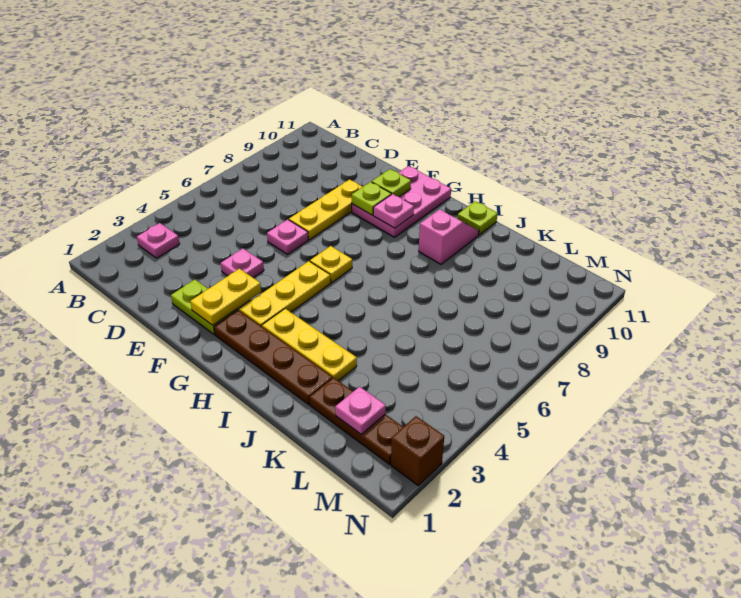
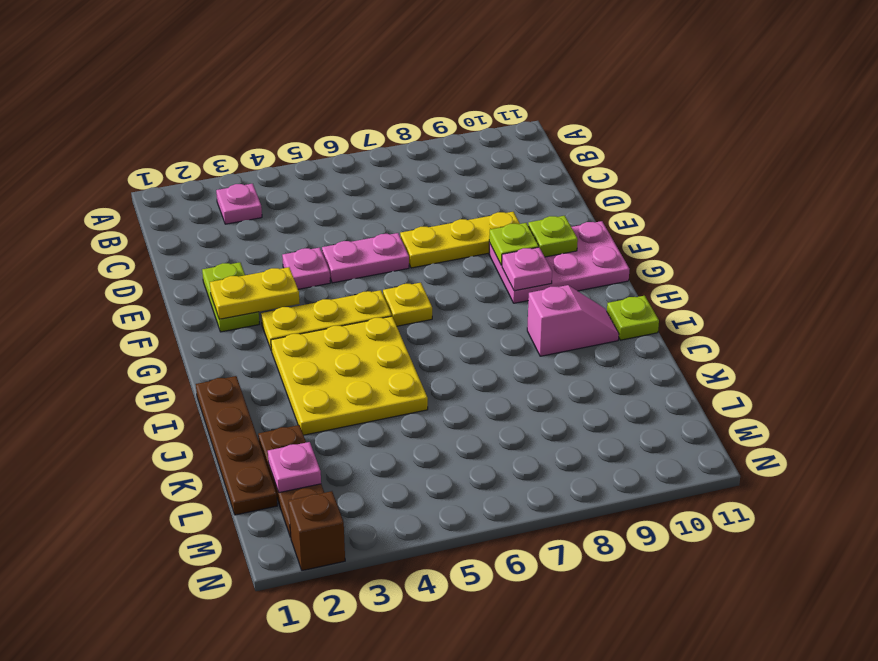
pink 1x1 plate [267,219,308,254] -> pink 1x2 plate [322,233,409,283]
brown 1x4 plate [214,310,332,405] -> brown 1x4 plate moved to [196,376,277,515]
yellow 1x3 plate [262,309,357,381] -> yellow 3x3 plate [271,316,428,435]

